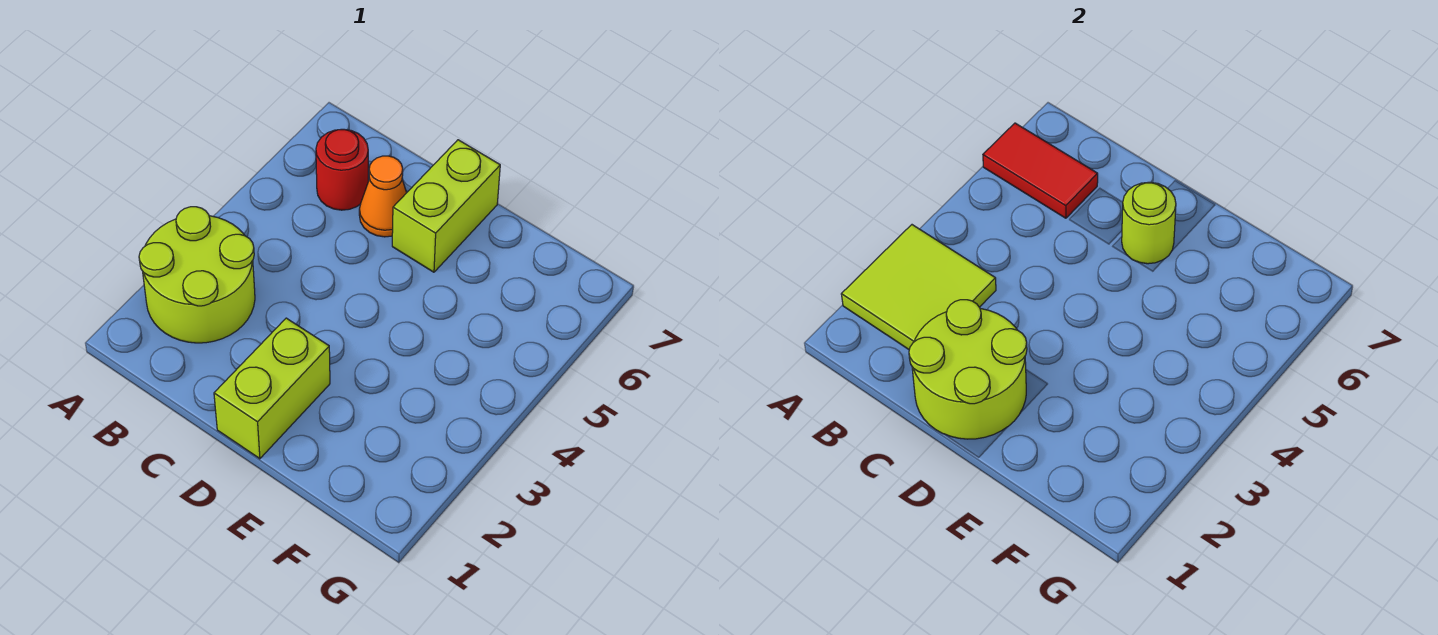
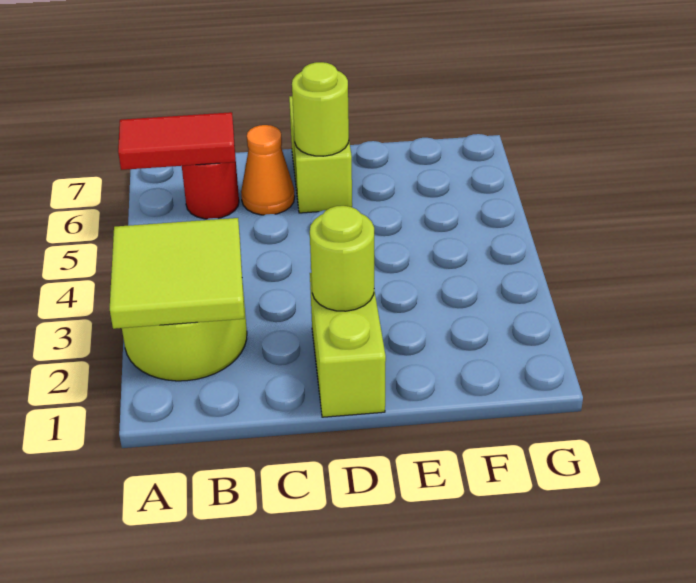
lime 2x2 round brick [909,300,1027,439] -> lime 1x1 round brick [310,206,374,311]

